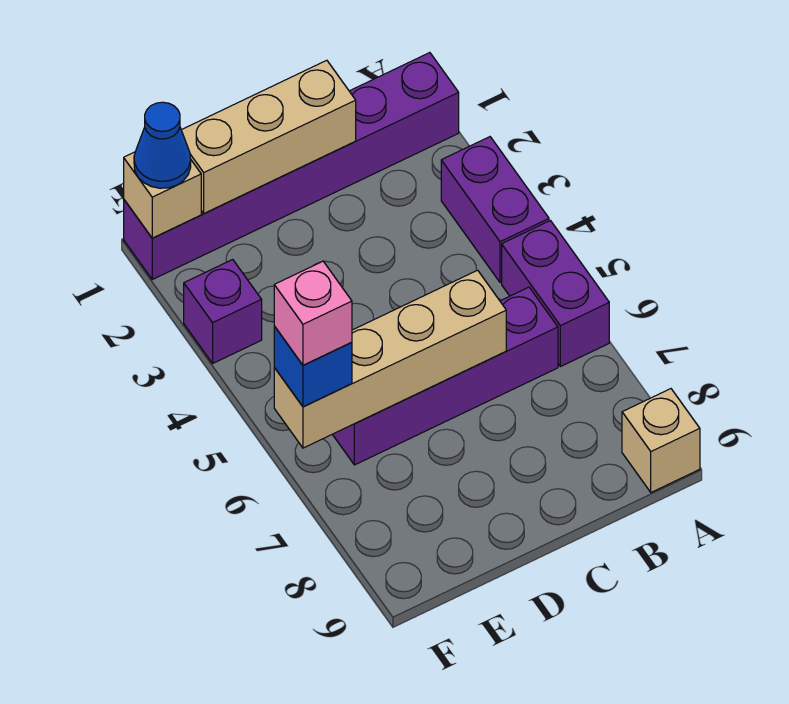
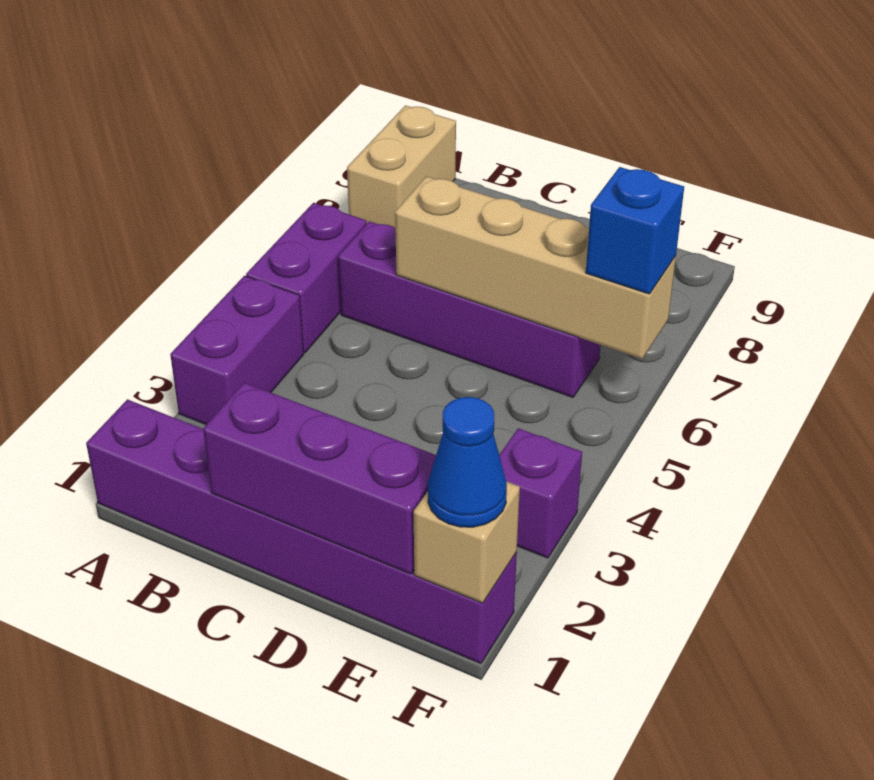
tan 1x1 brick [622,389,700,492] -> tan 1x2 brick [347,106,456,227]
tan 1x3 brick [182,60,356,214] -> purple 1x3 brick [203,383,436,574]
pink 1x1 brick [274,261,352,365] -> none

